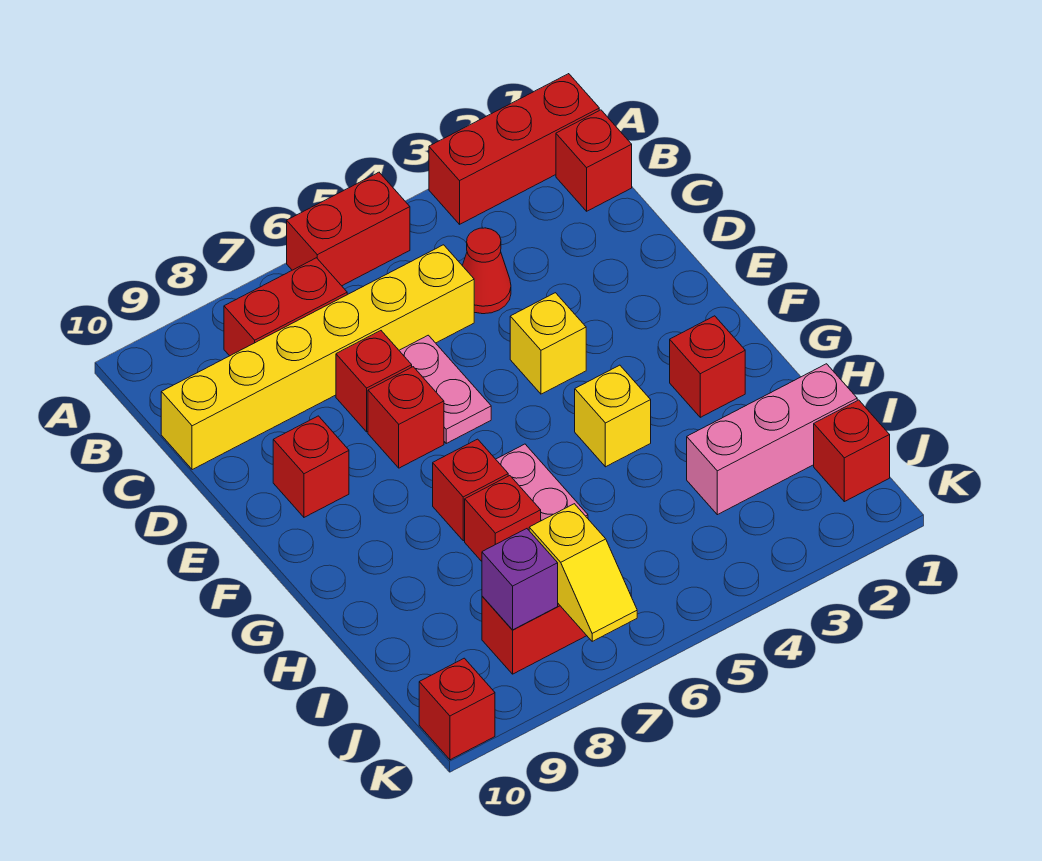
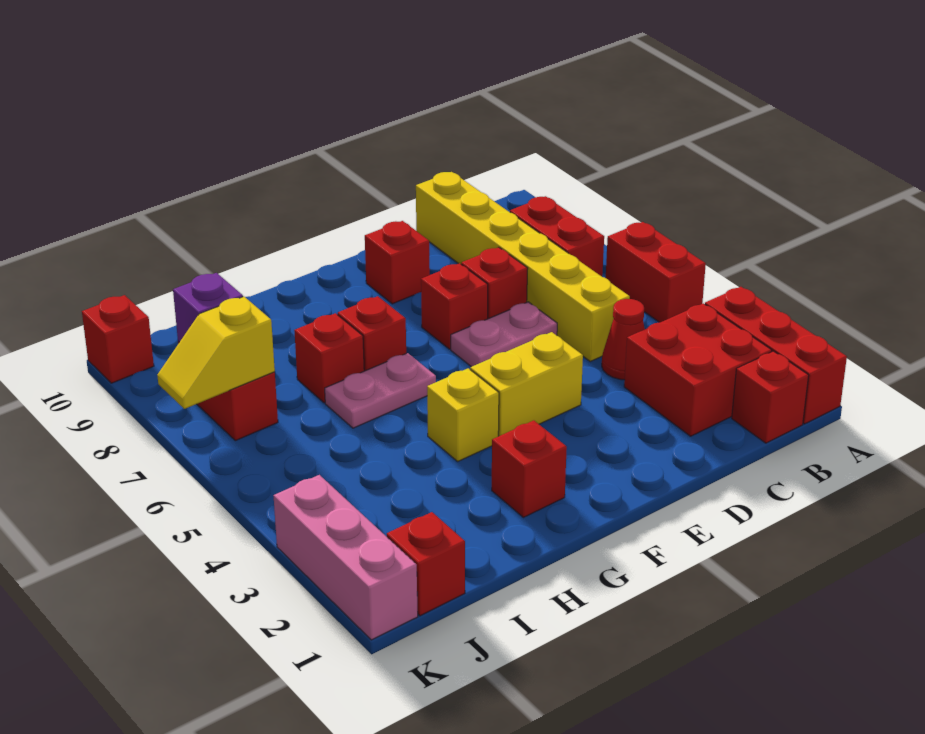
none -> red 2x2 brick [624,303,772,436]
yellow 1x1 brick [510,293,586,394] -> yellow 1x2 brick [470,332,583,436]
pink 1x3 brick [687,364,857,515] -> pink 1x3 brick moved to [273,475,418,640]

